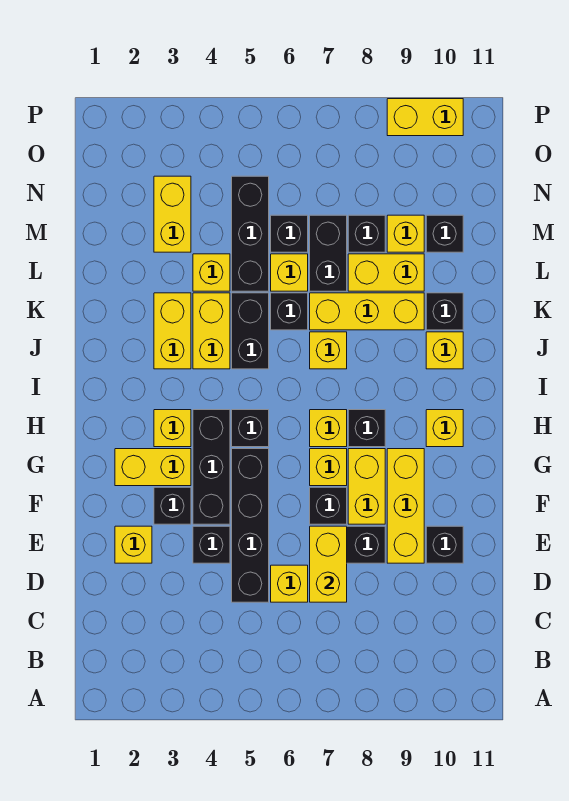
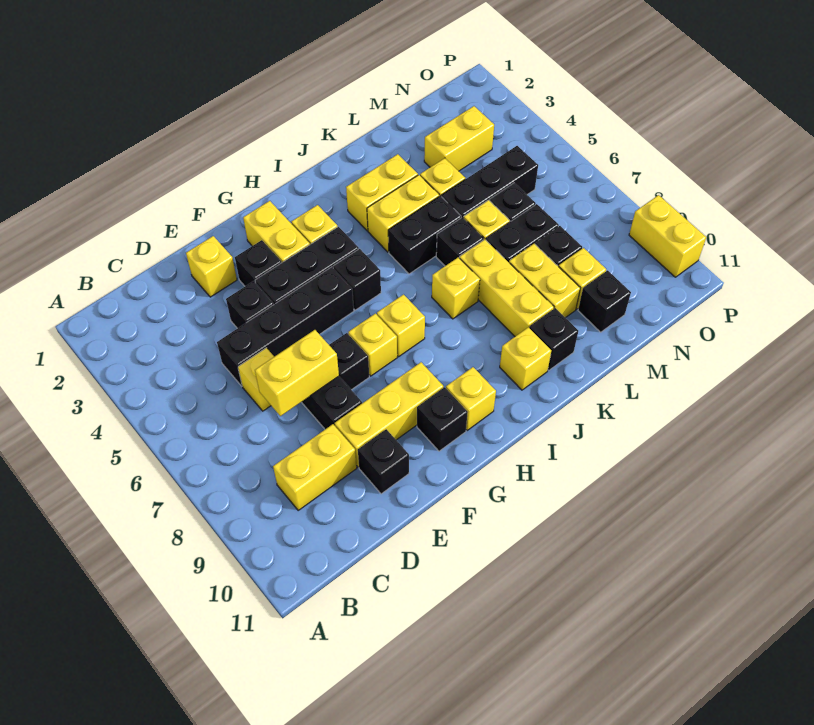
yellow 1x2 brick [348,449,385,524] -> yellow 1x2 brick moved to [273,424,357,510]
black 1x1 brick [348,410,385,447] -> black 1x1 brick moved to [417,387,468,451]

